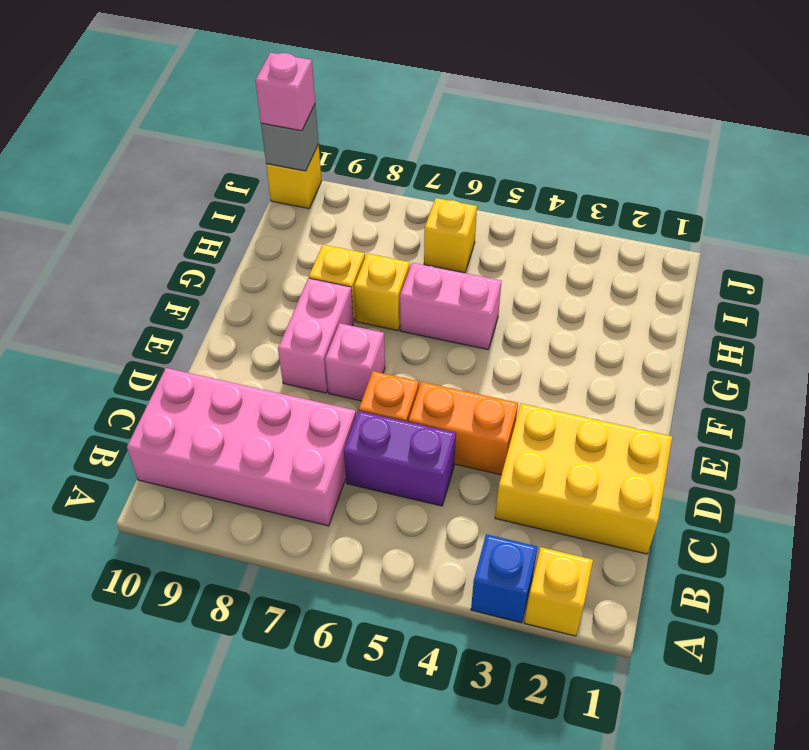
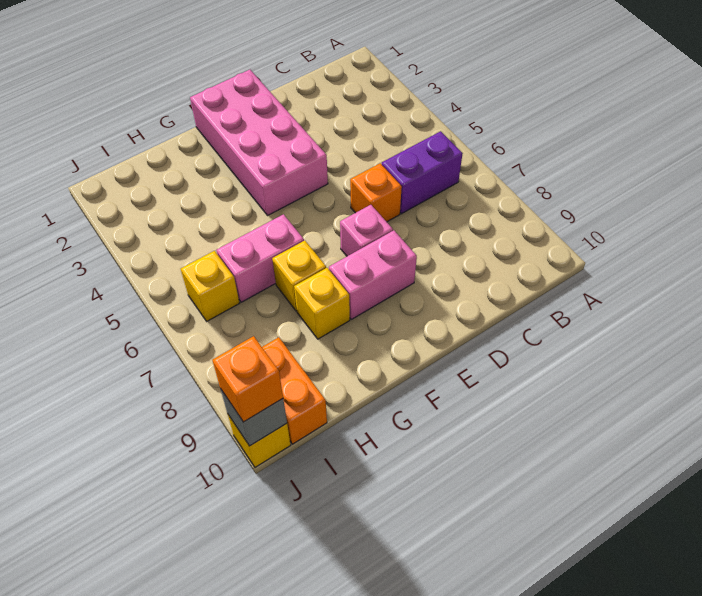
yellow 1x1 brick [525,547,593,636] -> none
blue 1x1 brick [471,534,538,623] -> none
pink 2x4 brick [127,368,356,526] -> pink 2x4 brick moved to [190,70,328,215]
yellow 2x3 brick [495,403,672,554] -> none
purple 1x2 brick [344,411,456,506] -> purple 1x2 brick turned to [382,131,463,214]
orange 1x2 brick [409,382,518,475] -> orange 1x2 brick moved to [262,337,327,444]
pink 1x2 brick [400,263,501,350] -> pink 1x2 brick turned to [216,214,304,302]
pink 1x1 brick [255,53,315,131] -> orange 1x1 brick [213,336,283,422]

